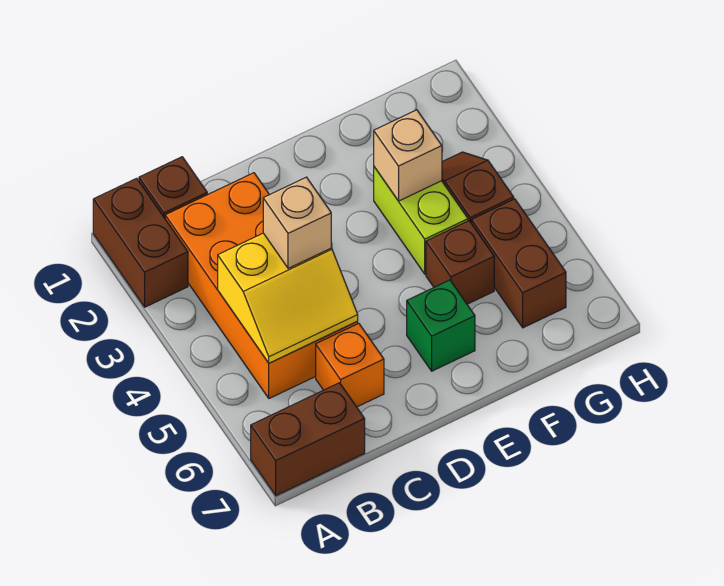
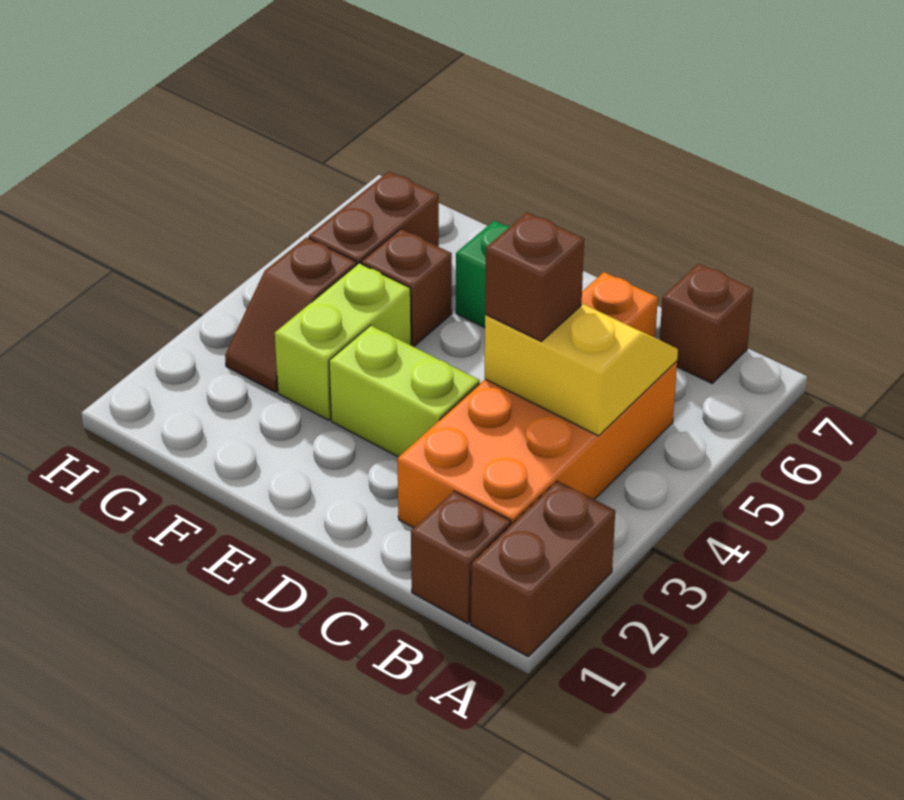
brown 1x2 brick [251,383,365,496] -> brown 1x1 brick [660,263,753,383]
tan 1x1 brick [263,177,331,268] -> brown 1x1 brick [485,212,584,341]
none -> lime 1x2 brick [329,325,480,457]
tan 1x1 brick [374,110,442,201] -> none

